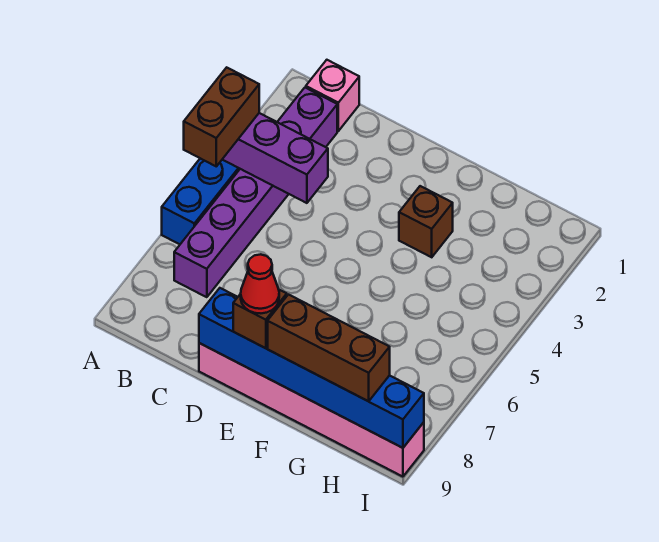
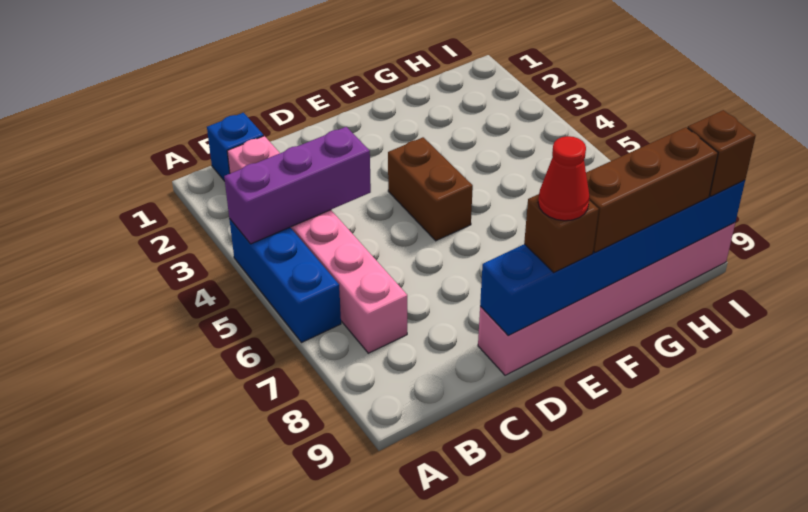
brown 1x2 brick [184,67,259,166] -> brown 1x2 brick moved to [388,137,473,241]
pink 1x1 brick [306,60,359,131] -> blue 1x1 brick [207,113,264,181]
purple 1x6 brick [174,88,337,297] -> pink 1x6 brick [227,136,407,353]
brown 1x1 brick [399,186,453,257] -> brown 1x1 brick moved to [688,110,756,196]

